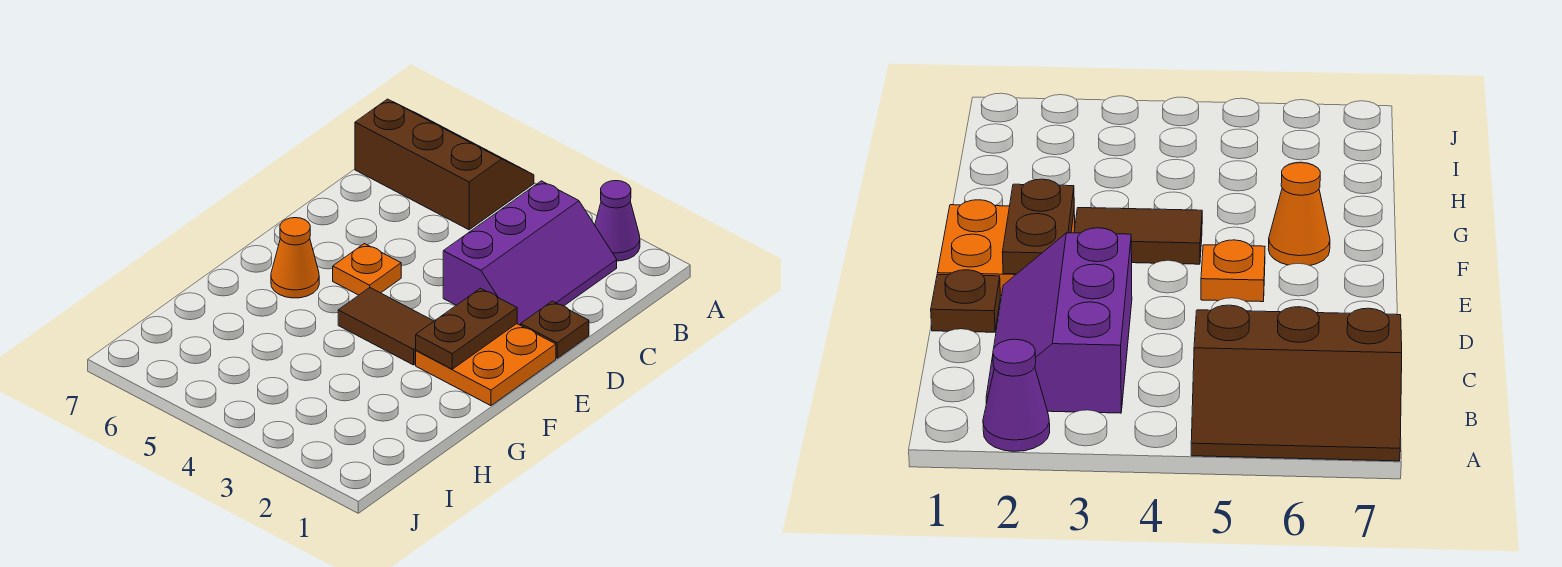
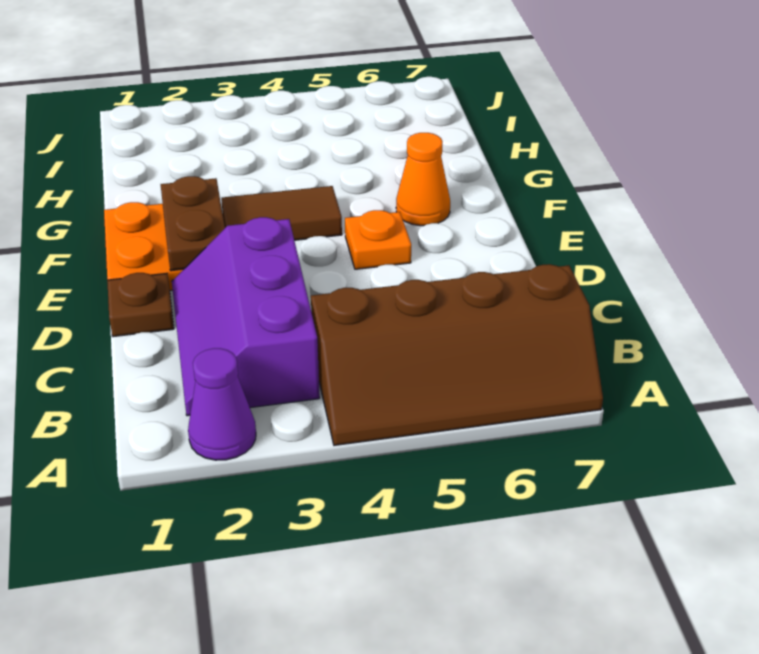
brown 2x3 slope [355,99,534,230] -> brown 2x4 slope [311,264,603,445]

